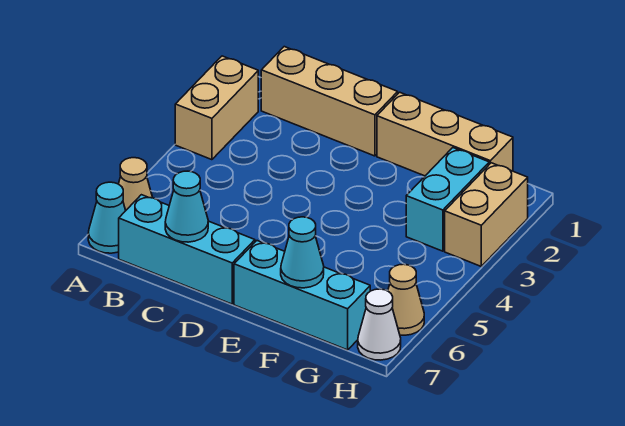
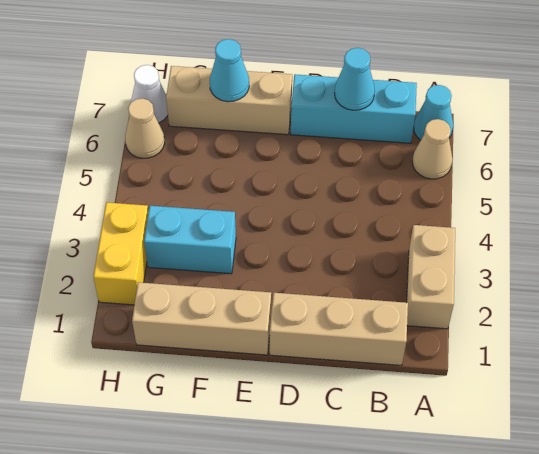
cyan 1x3 brick [234,241,370,350] -> tan 1x3 brick [166,66,292,135]
cyan 1x2 brick [406,148,489,251] -> cyan 1x2 brick turned to [144,206,236,274]
tan 1x2 brick [445,163,528,266] -> yellow 1x2 brick [93,202,149,305]

